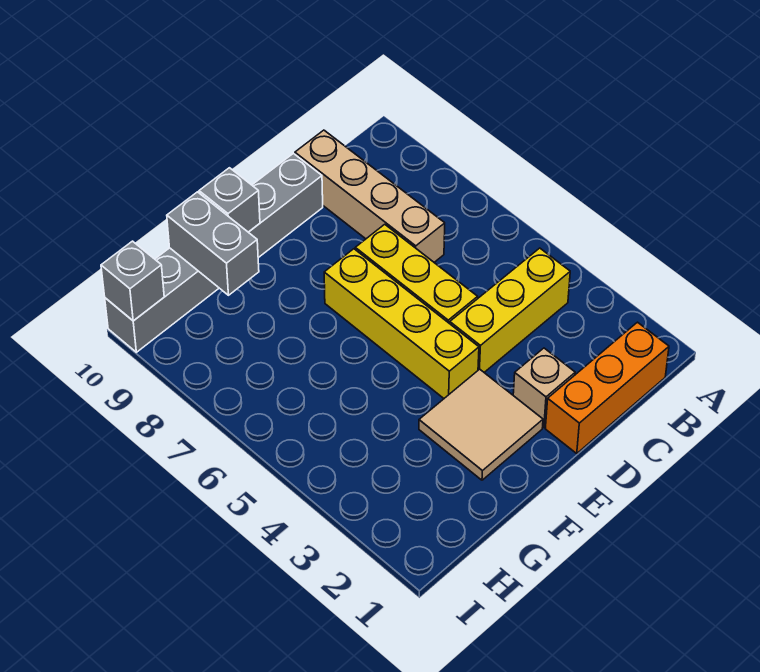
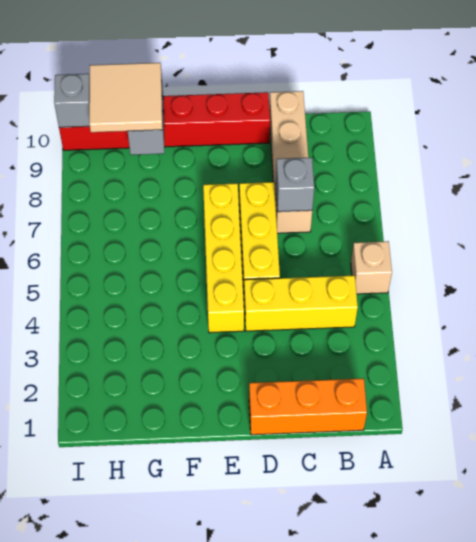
tan 1x1 brick [513,348,575,428] -> tan 1x1 brick moved to [351,241,392,294]
grey 1x6 brick [105,153,323,352] -> red 1x6 brick [59,92,270,150]
tan 2x2 tile [419,369,543,480] -> tan 2x2 tile moved to [89,63,163,132]
grey 1x1 brick [199,168,260,232] -> grey 1x1 brick moved to [276,158,314,212]

